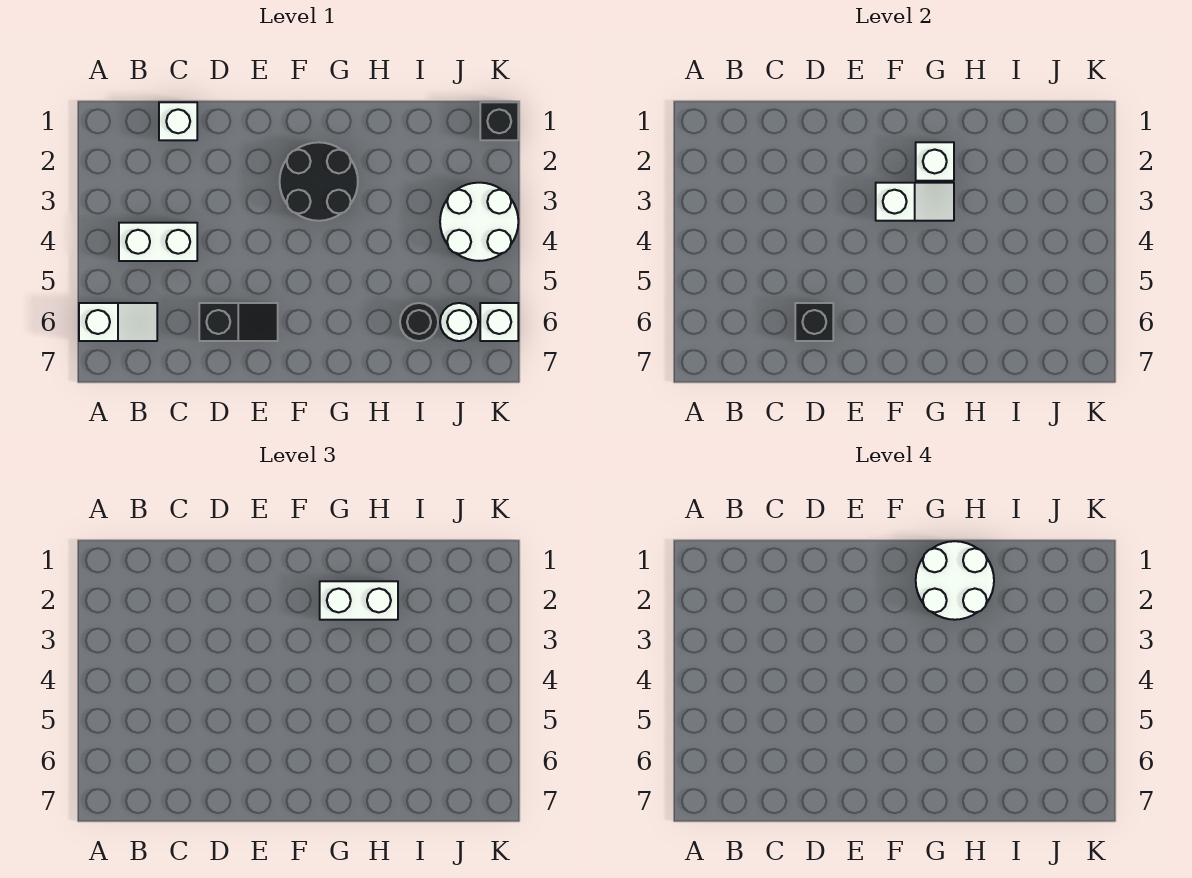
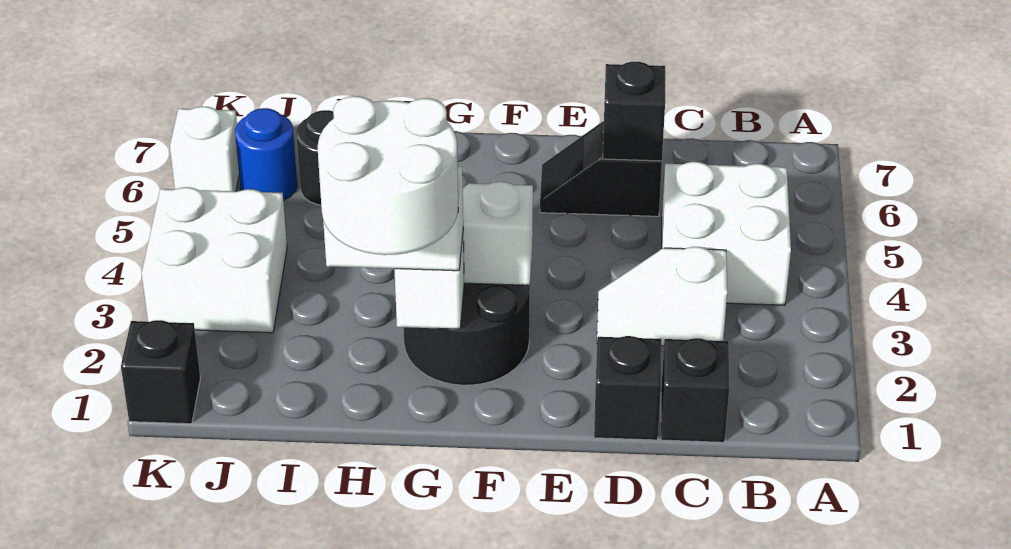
white 1x2 slope [79,303,157,341] -> white 1x2 slope moved to [597,247,727,346]
white 1x2 brick [119,223,197,261] -> white 2x2 brick [662,162,791,305]
white 1x1 brick [159,102,197,140] -> black 1x1 brick [661,338,730,442]
none -> black 1x1 brick [594,336,661,440]
white 2x2 round brick [440,183,518,261] -> white 2x2 brick [142,187,287,333]
white 1x1 round brick [440,303,478,341] -> blue 1x1 round brick [235,108,297,200]

